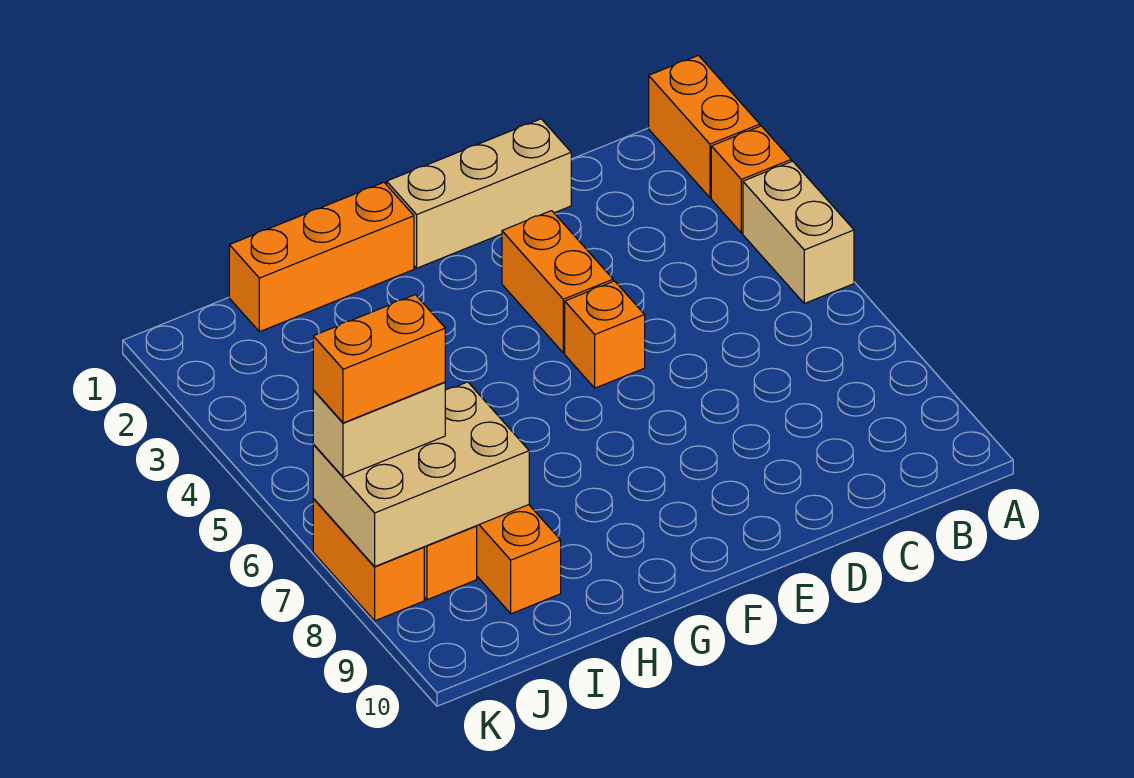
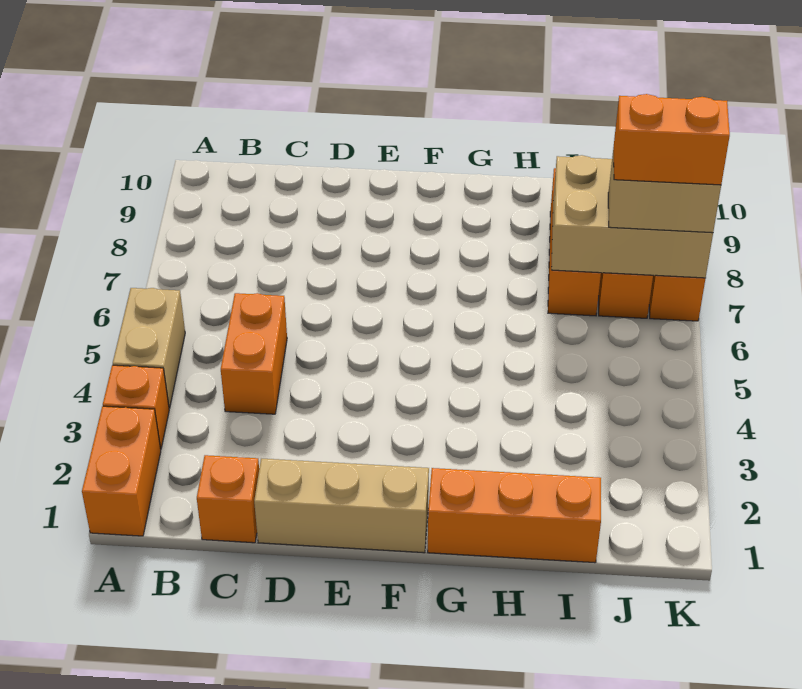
orange 1x2 brick [502,211,613,353] -> orange 1x2 brick moved to [221,293,287,414]
orange 1x1 brick [565,281,645,388] -> orange 1x1 brick moved to [197,455,259,543]

